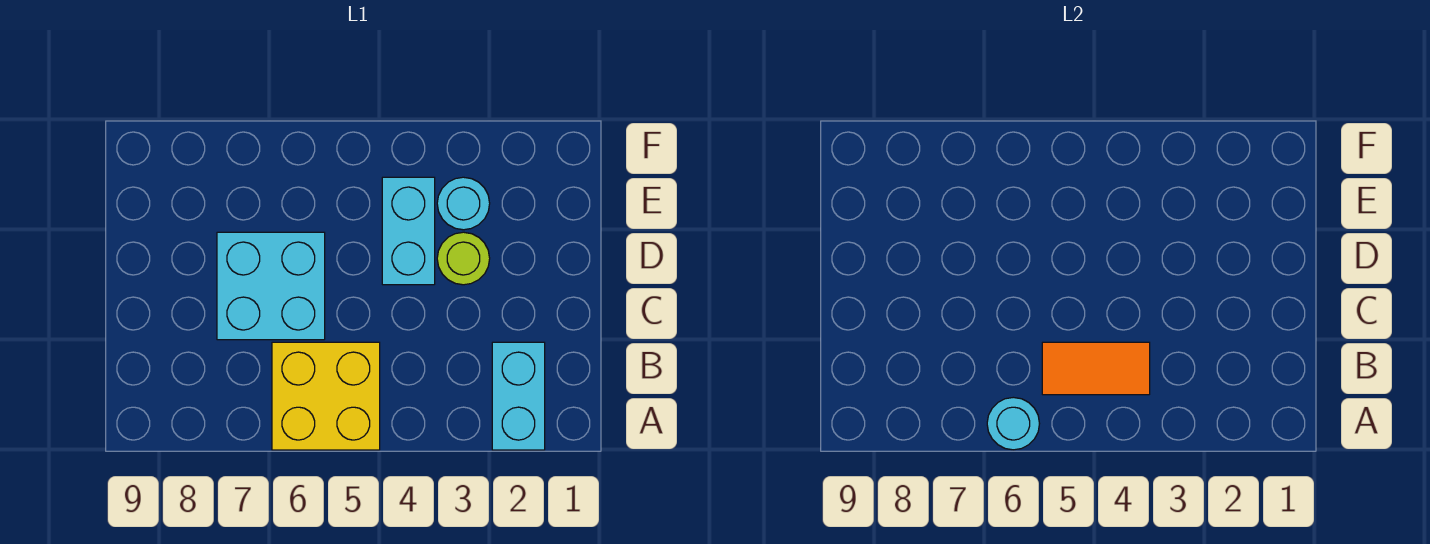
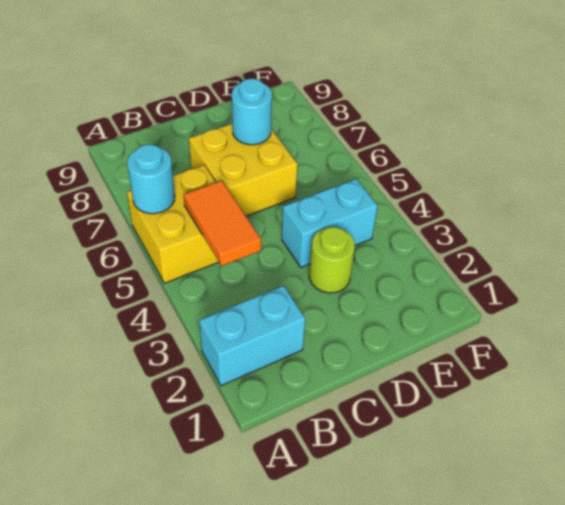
cyan 2x2 brick [217,232,325,340] -> yellow 2x2 brick [189,124,298,216]
cyan 1x1 round brick [437,177,490,230] -> cyan 1x1 round brick moved to [232,78,272,145]

